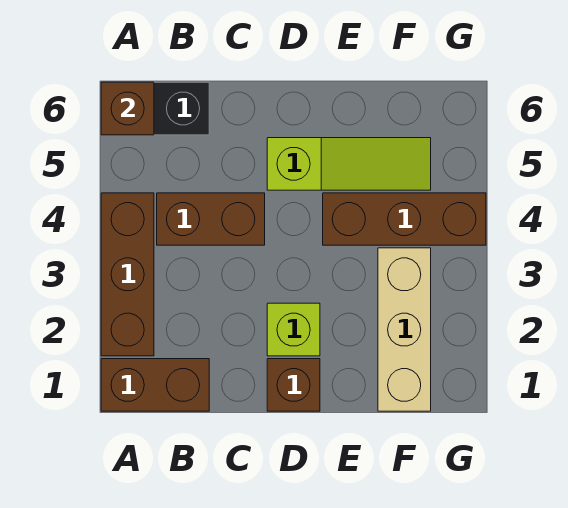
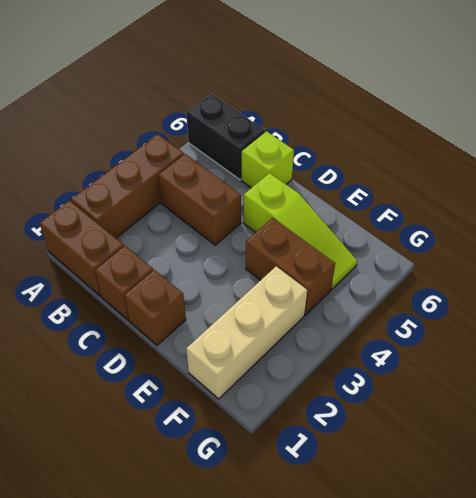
brown 1x1 brick [101,82,154,135] -> brown 1x1 brick moved to [95,246,153,320]
lime 1x1 brick [267,303,320,356] -> lime 1x1 brick moved to [241,131,294,188]
brown 1x3 brick [323,193,486,245] -> brown 1x2 brick [246,218,335,315]

